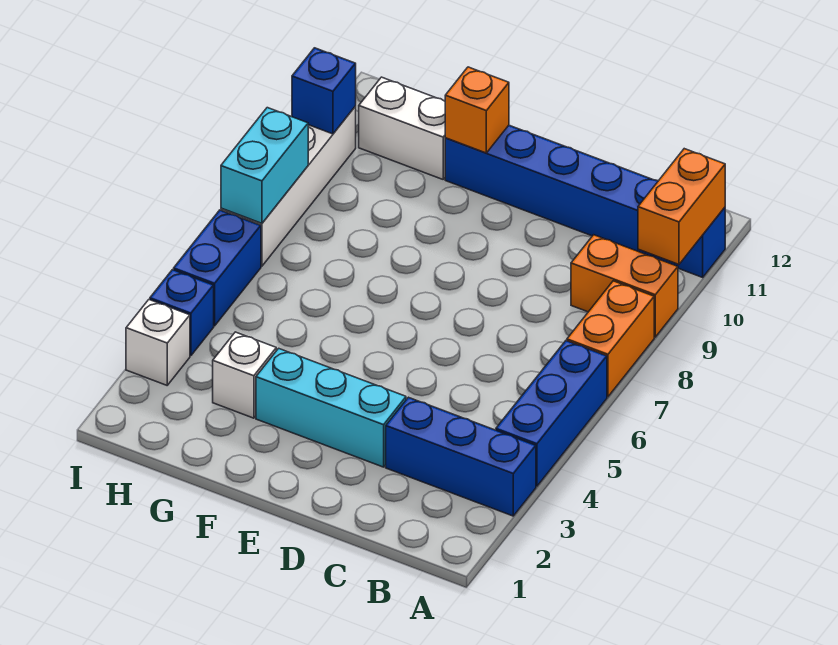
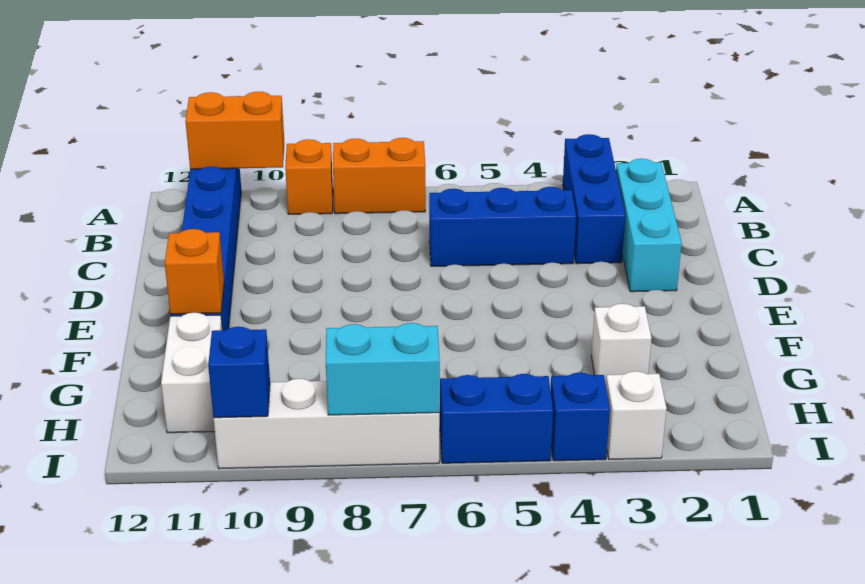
blue 1x3 brick [496,341,607,486] -> blue 1x3 brick moved to [429,187,576,266]
orange 1x2 brick [571,235,678,337] -> orange 1x1 brick [285,139,333,214]
cyan 1x3 brick [256,348,406,467] -> cyan 1x3 brick moved to [616,159,682,292]

